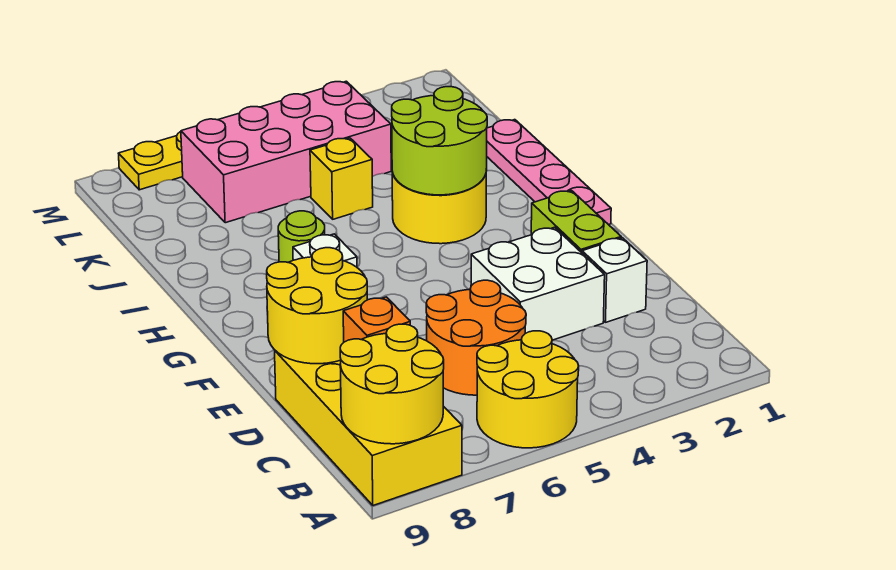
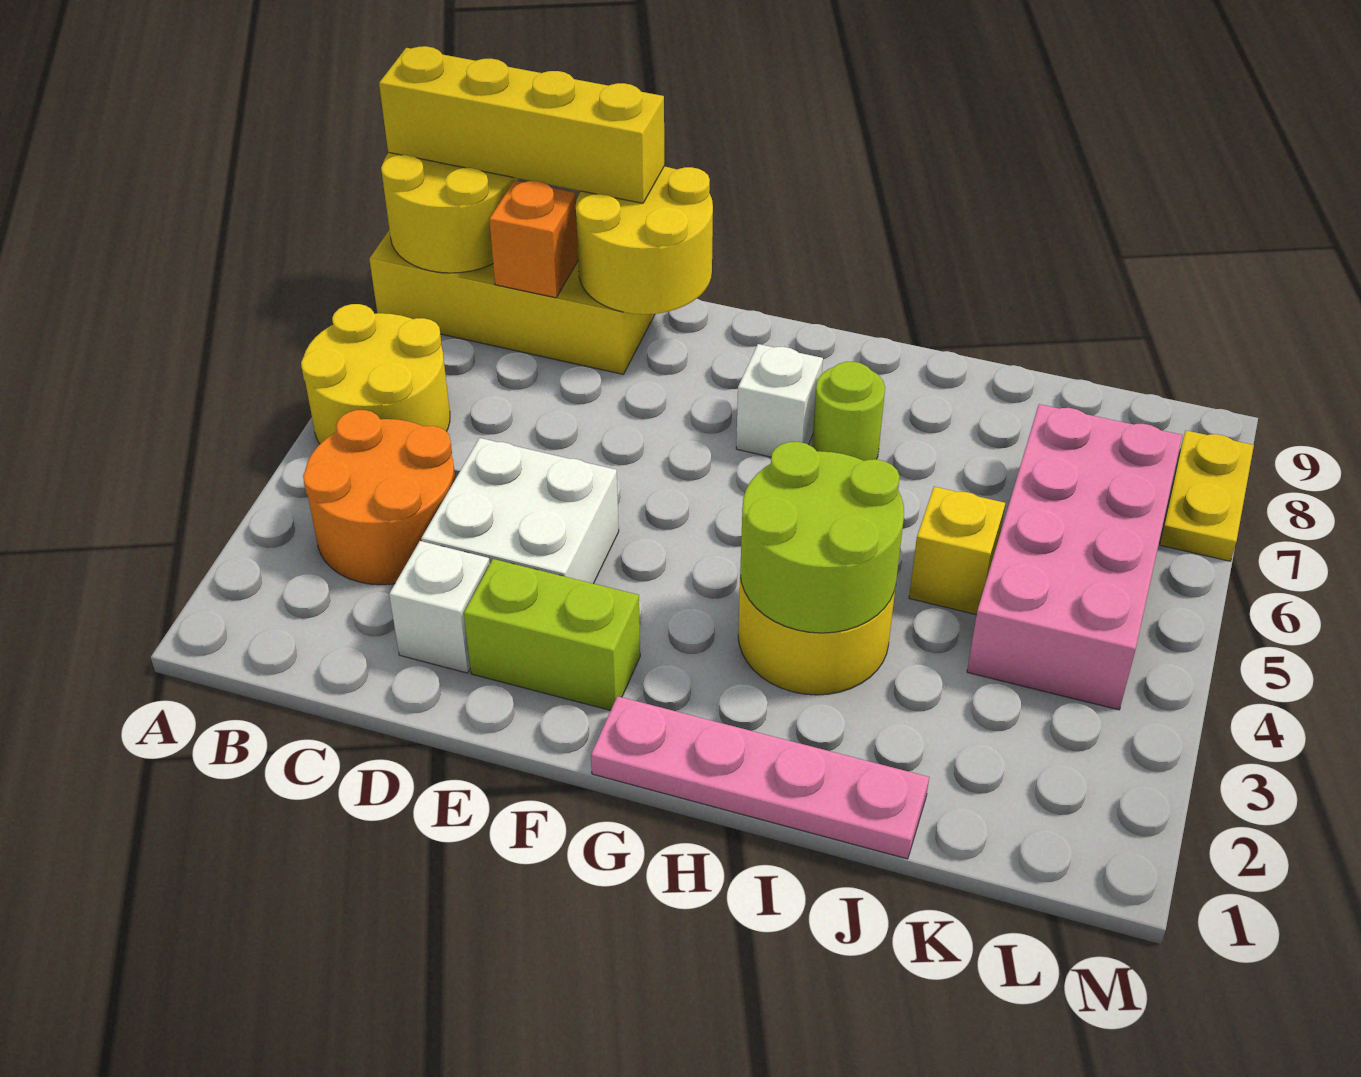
none -> yellow 1x4 brick [379,46,664,203]
orange 2x2 round brick [426,280,526,395] -> orange 2x2 round brick moved to [303,410,455,585]

